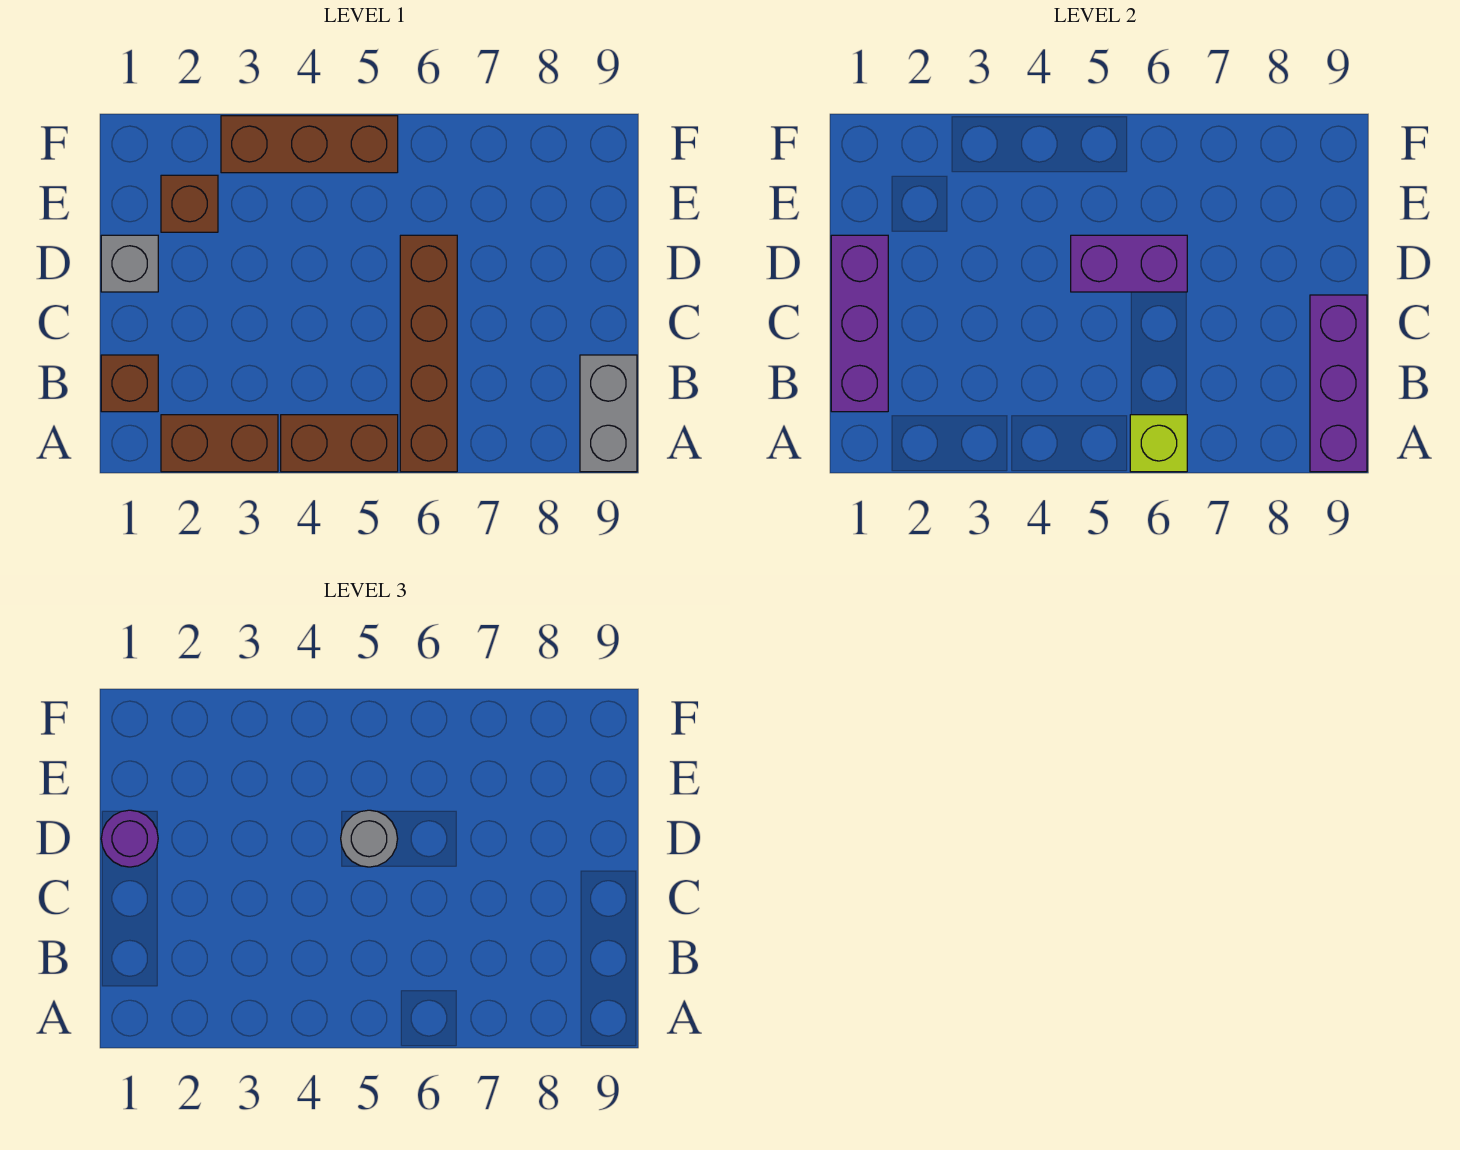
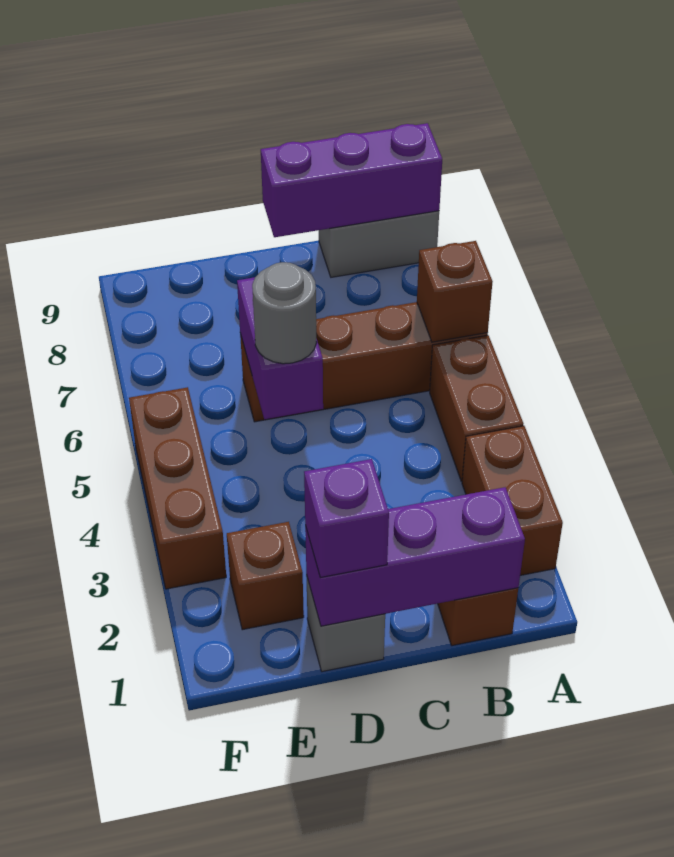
lime 1x1 brick [1130,415,1187,472] -> brown 1x1 brick [417,241,493,342]
purple 1x1 round brick [101,810,158,867] -> purple 1x1 brick [304,459,389,578]

